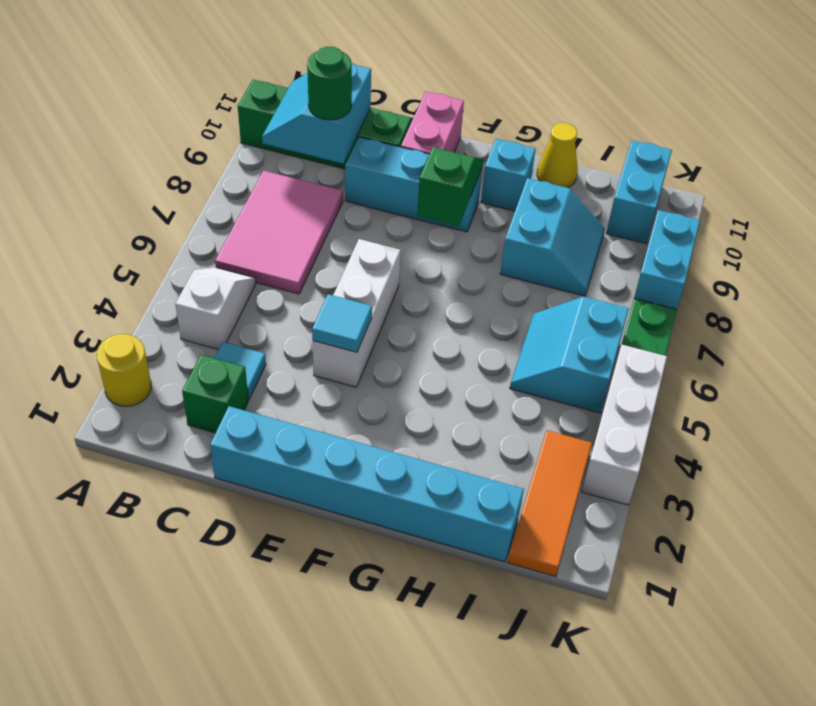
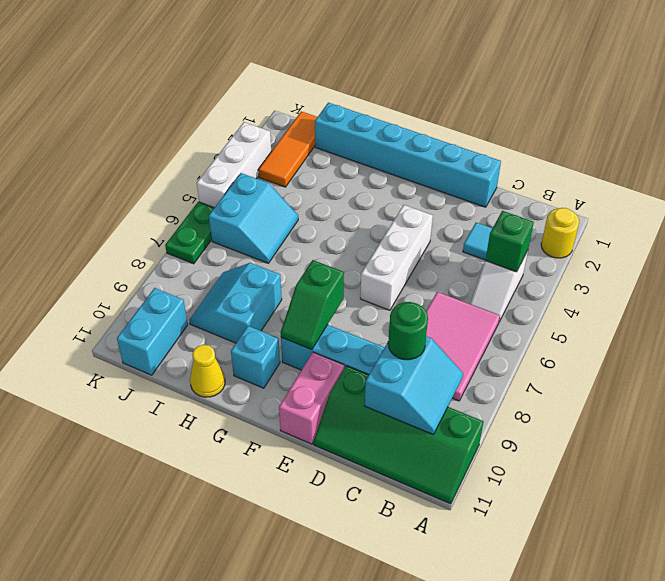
green 1x1 brick [182,355,249,433] -> green 1x1 brick moved to [486,211,534,272]
cyan 1x1 tile [312,294,372,352] -> none
cyan 1x2 brick [634,210,700,309] -> none

